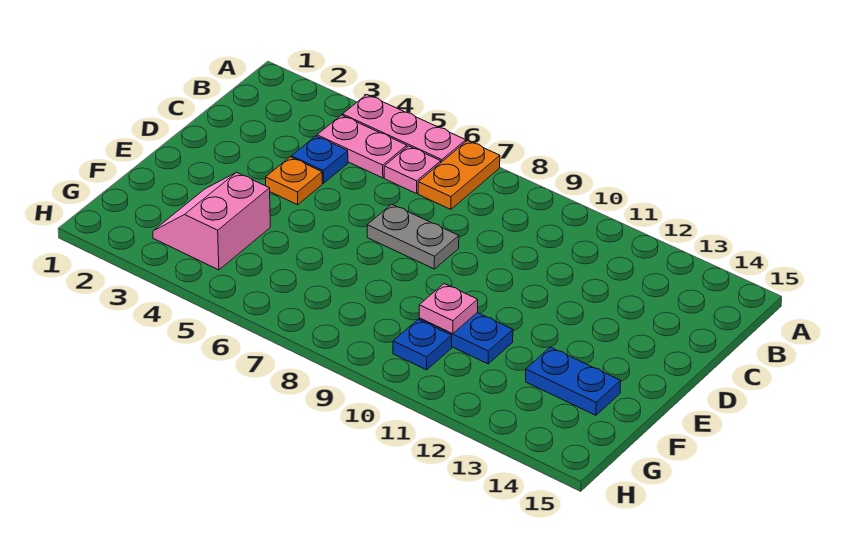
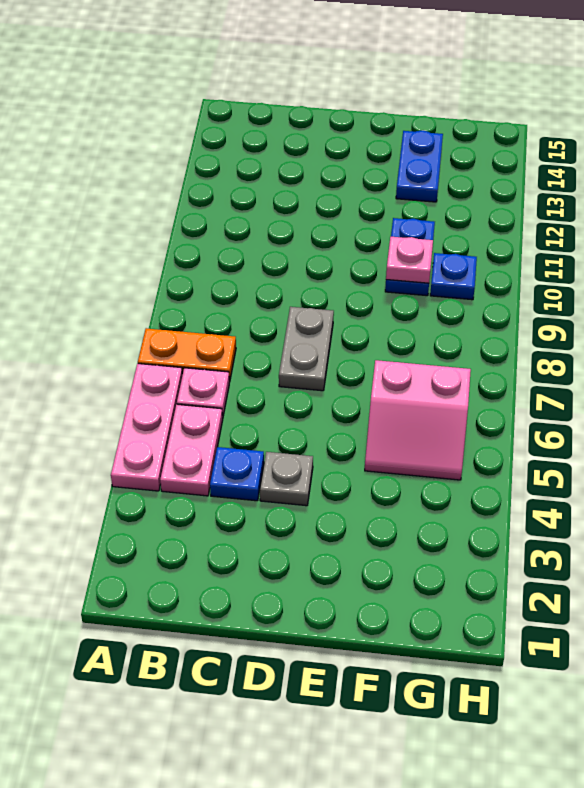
orange 1x1 plate [266,157,322,205] -> grey 1x1 plate [260,452,313,506]
pink 2x2 slope [153,172,270,270] -> pink 2x2 slope moved to [365,360,471,480]

